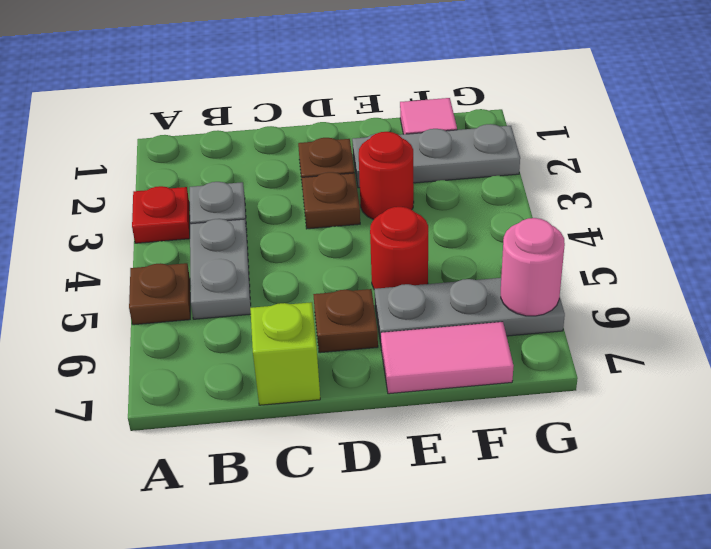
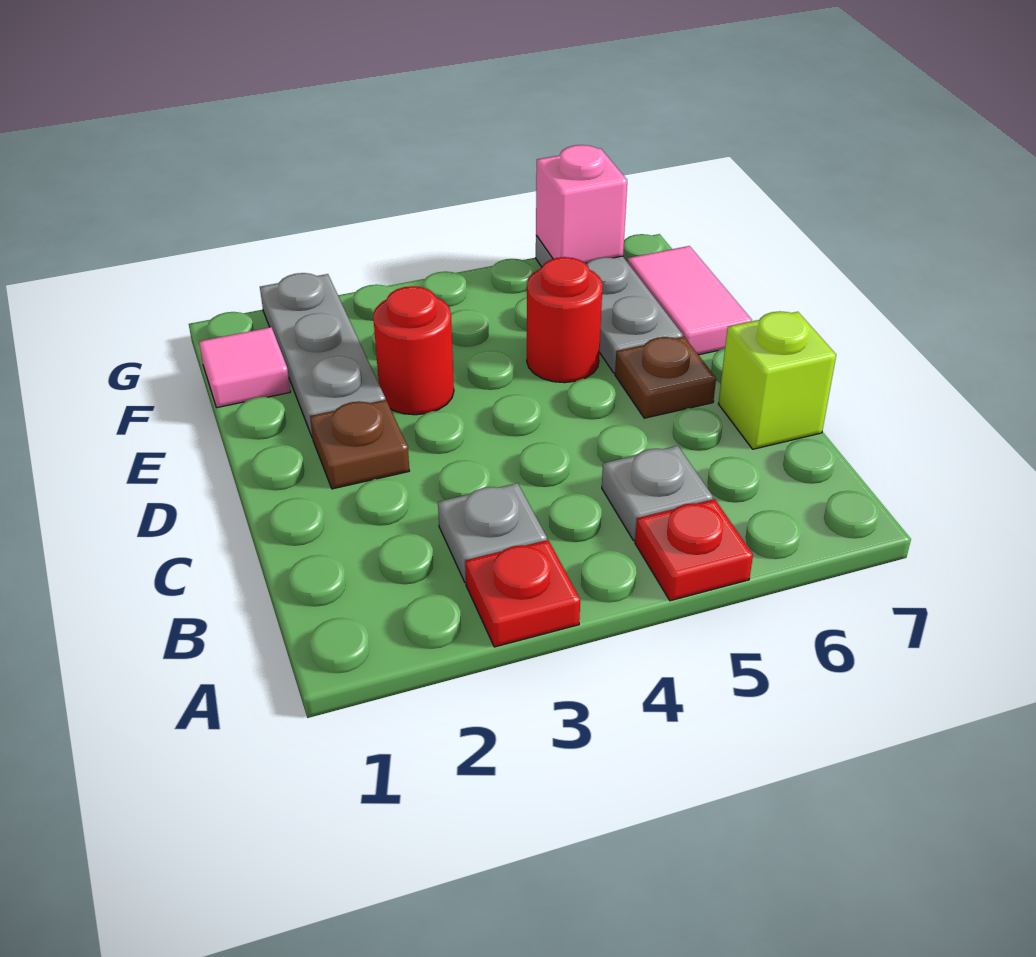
brown 1x1 plate [129,263,190,325] -> red 1x1 plate [635,499,753,601]
grey 1x2 plate [190,219,251,319] -> grey 1x1 plate [602,446,713,541]
brown 1x1 plate [302,172,360,229] -> none
pink 1x1 round brick [501,218,565,316] -> pink 1x1 brick [536,145,627,263]

